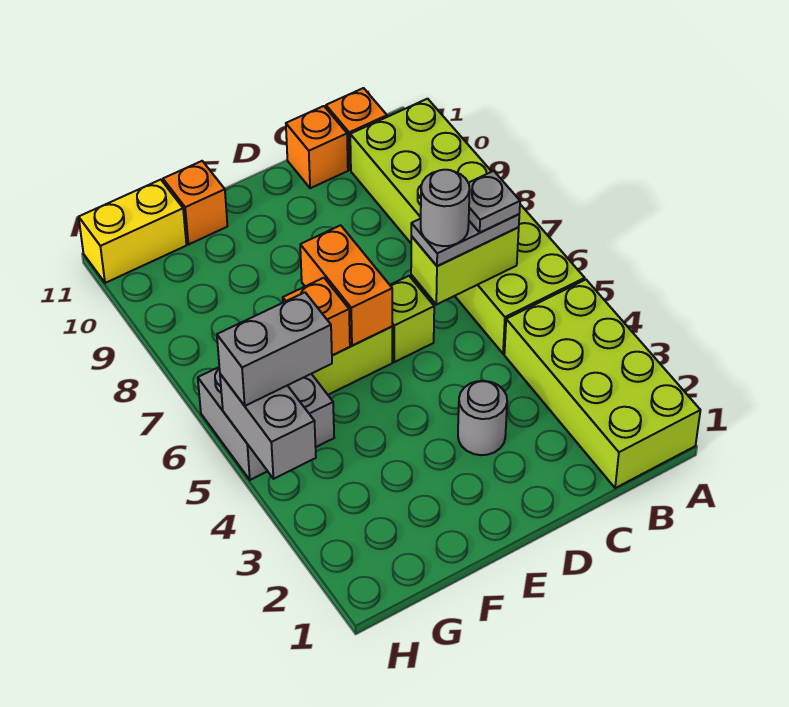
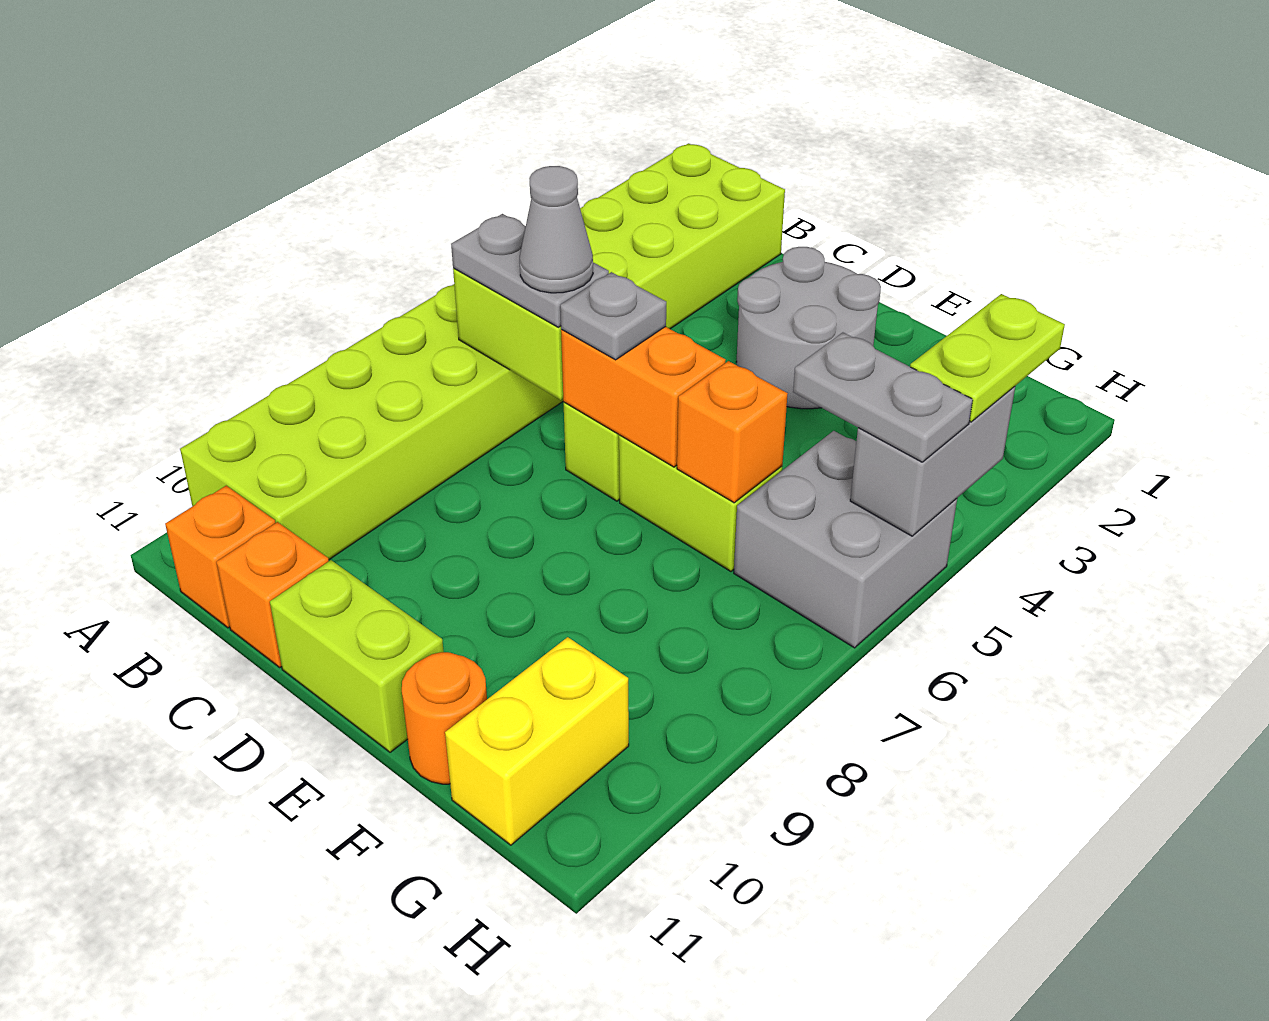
grey 1x1 plate [469,171,520,233] -> grey 1x1 plate moved to [560,272,666,360]
grey 1x1 round brick [421,170,470,246] -> grey 1x1 cone [520,166,593,293]
grey 1x1 round brick [458,381,507,455] -> grey 2x2 round brick [736,247,881,409]
none -> lime 1x2 brick [270,560,444,752]
orange 1x2 brick [300,225,392,346] -> orange 1x2 brick turned to [561,327,725,467]
orange 1x1 brick [163,161,227,245] -> orange 1x1 round brick [402,652,487,784]
grey 1x2 brick [217,292,332,406] -> grey 1x2 plate [793,333,973,462]
yellow 1x2 brick [79,180,186,283] -> yellow 1x2 brick turned to [445,637,629,845]
none -> lime 1x2 plate [910,294,1065,422]

